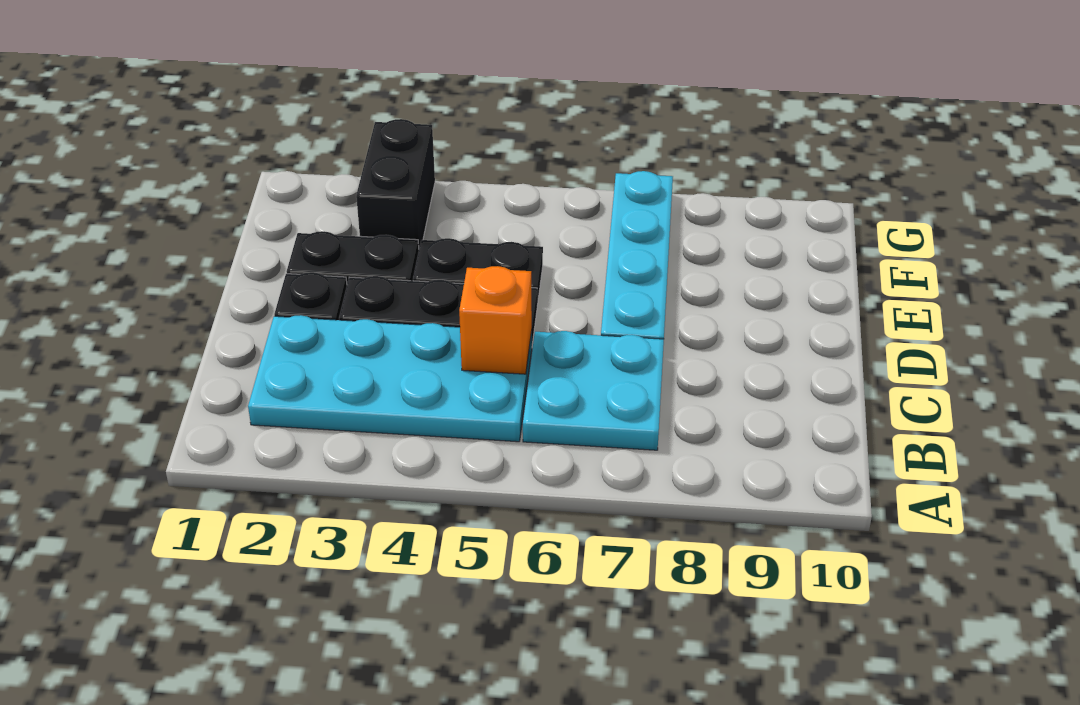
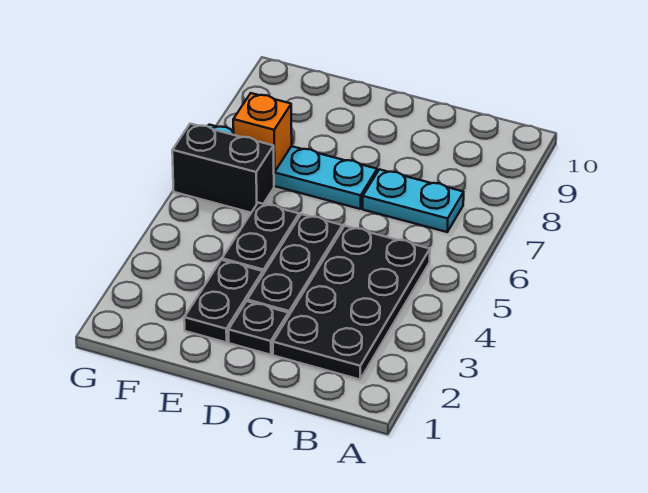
cyan 2x4 plate [248,315,532,442] -> black 2x4 plate [273,226,430,379]
cyan 2x2 plate [523,331,664,450] -> cyan 1x2 plate [363,169,464,232]
orange 1x1 brick [459,266,532,374] -> orange 1x1 brick moved to [233,93,292,172]
black 1x2 brick [356,119,435,248] -> black 1x2 brick moved to [172,124,274,213]

